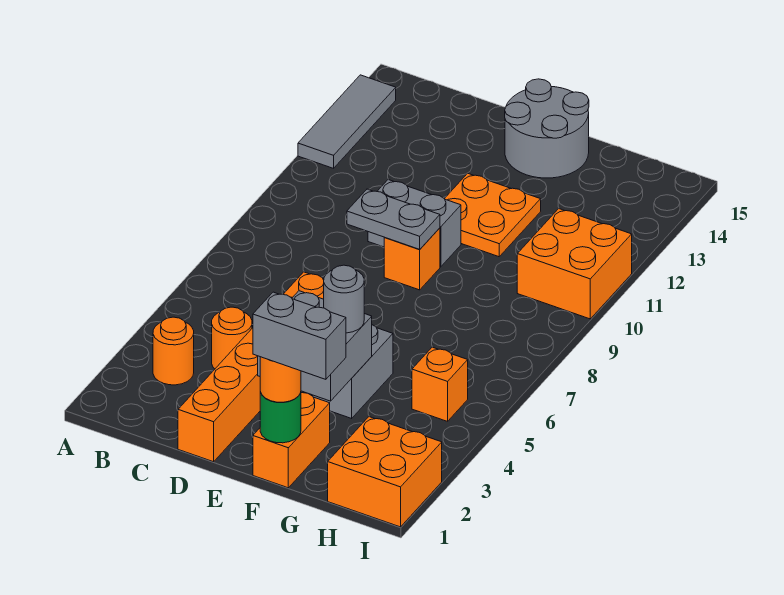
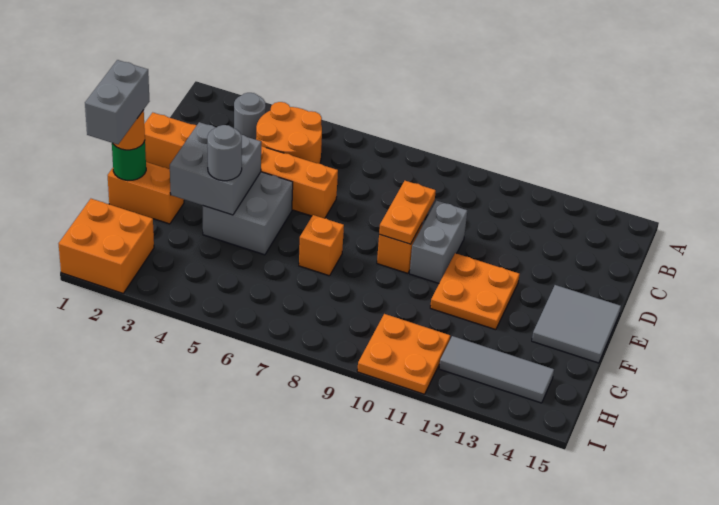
grey 1x3 tile [298,75,396,168] -> grey 1x3 tile moved to [439,336,554,403]
orange 1x1 round brick [153,317,194,385] -> grey 1x1 round brick [234,93,266,140]
orange 1x1 round brick [212,307,252,369] -> orange 2x2 round brick [256,102,322,164]
grey 1x2 plate [347,189,440,249] -> orange 1x2 plate [379,181,436,244]
grey 2x2 round brick [505,79,589,178] -> grey 2x2 tile [532,285,621,363]
orange 1x1 brick [412,347,468,421] -> orange 1x1 brick moved to [299,215,344,276]
orange 2x2 brick [517,209,632,319] -> orange 2x2 plate [357,314,450,394]

